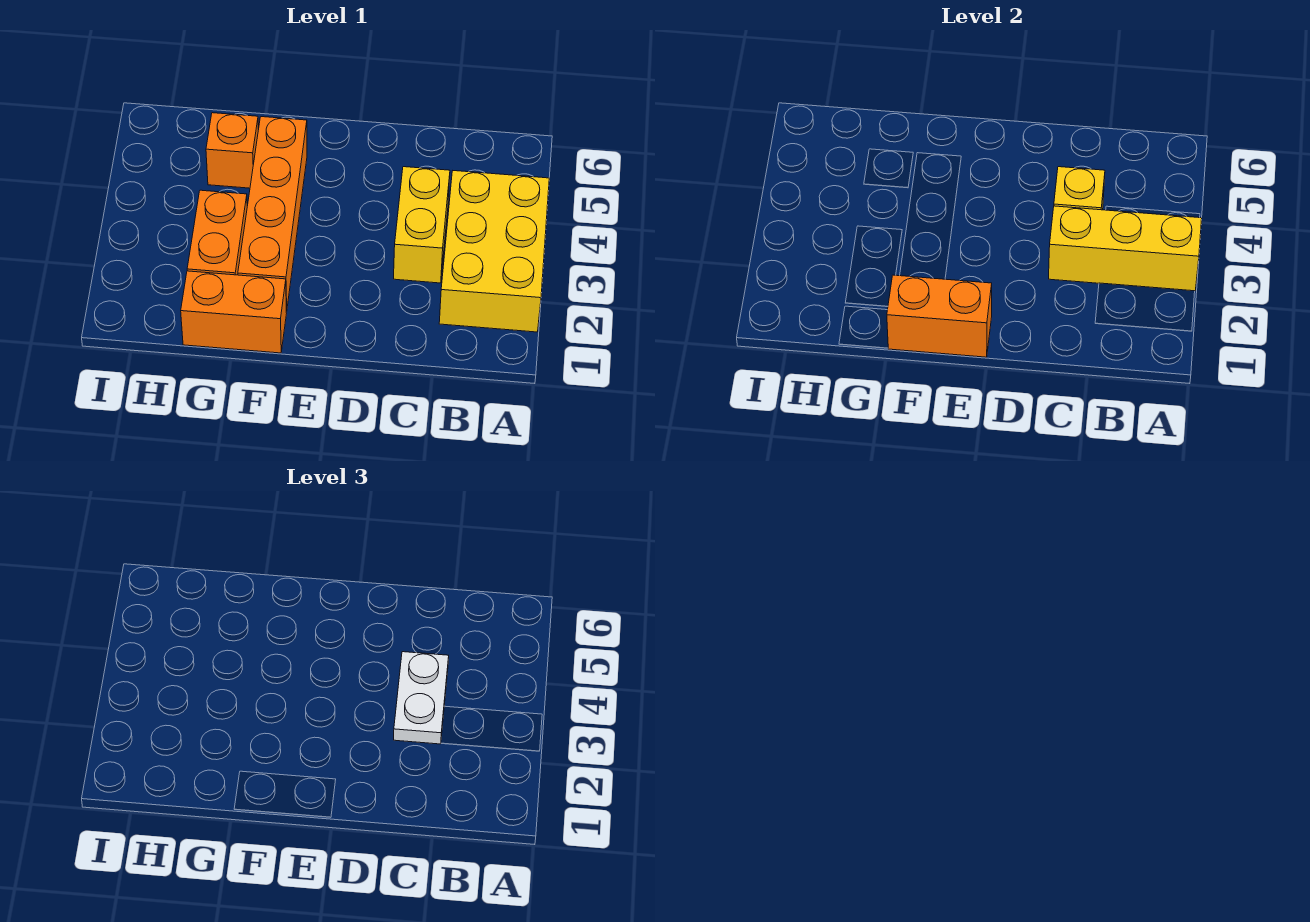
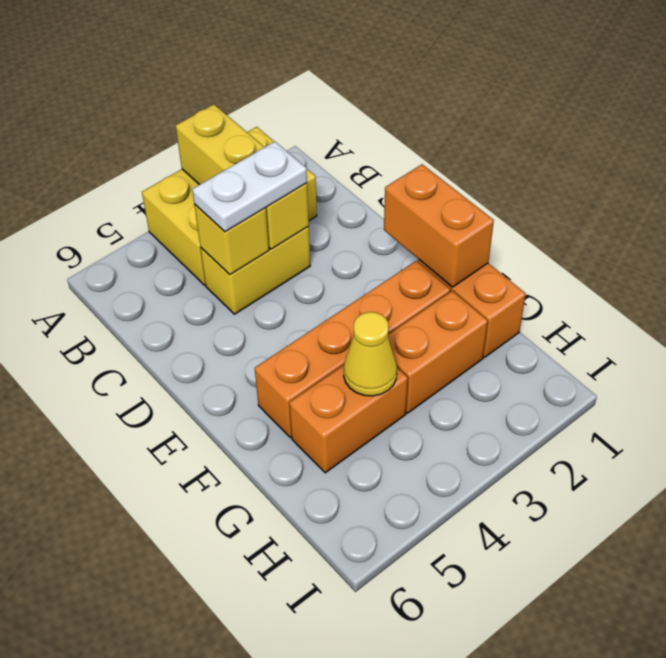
none -> yellow 1x1 cone [344,312,397,396]
orange 1x1 brick [206,113,259,188] -> orange 1x2 brick [289,365,408,473]

